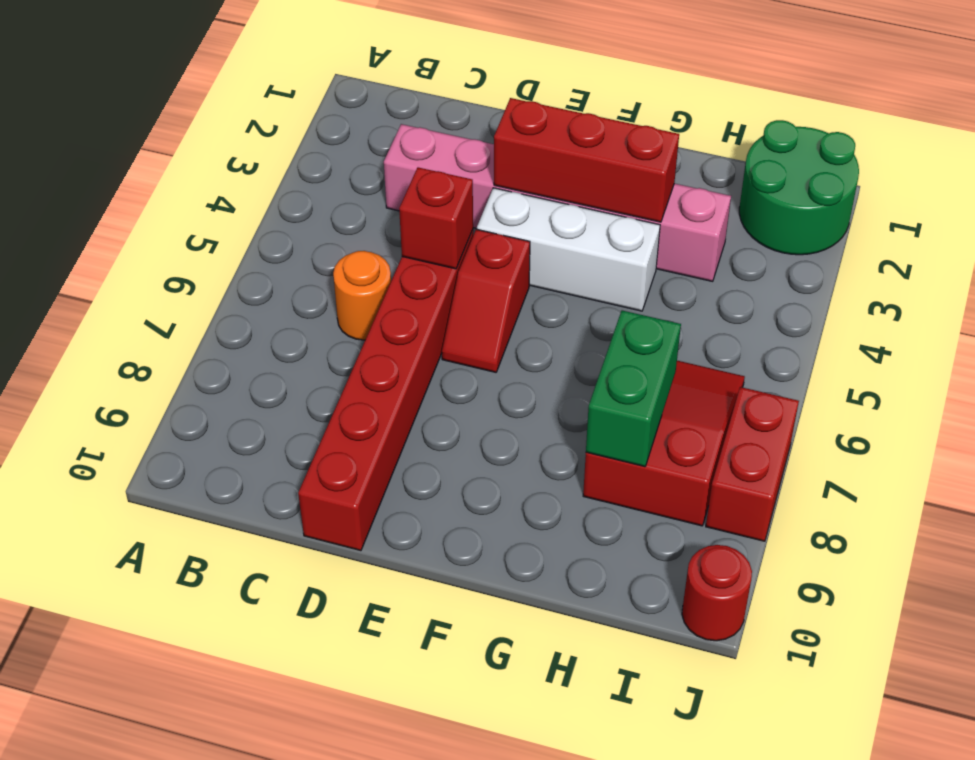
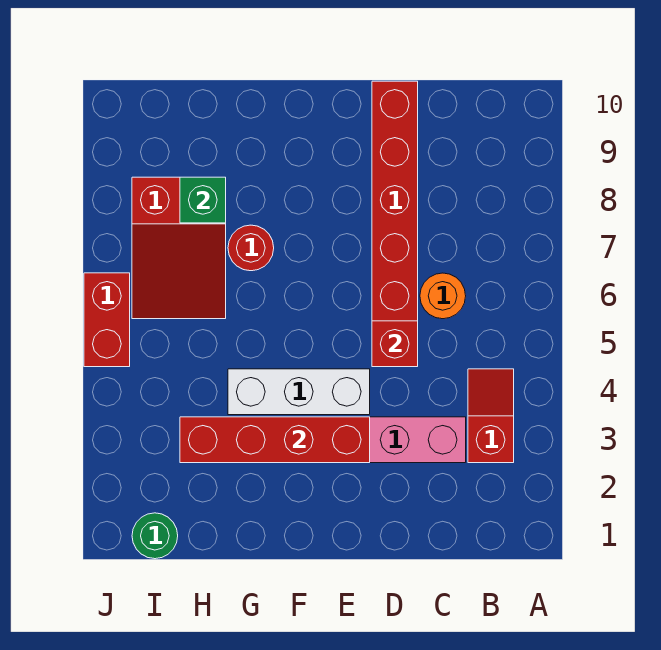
red 1x3 brick [494,98,679,222] -> red 1x4 brick [180,417,370,463]
red 1x2 slope [442,229,530,372] -> red 1x2 slope moved to [468,369,514,463]
green 1x2 brick [586,310,681,467] -> green 1x1 brick [180,177,226,223]
green 2x2 round brick [739,120,859,255] -> green 1x1 round brick [132,513,178,559]
red 1x2 brick [706,387,799,541] -> red 1x2 brick moved to [84,273,130,367]
red 1x1 round brick [682,545,752,641] -> red 1x1 round brick moved to [228,225,274,271]

